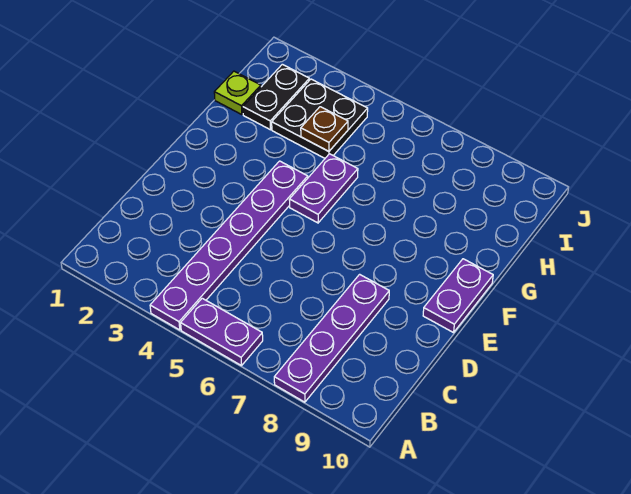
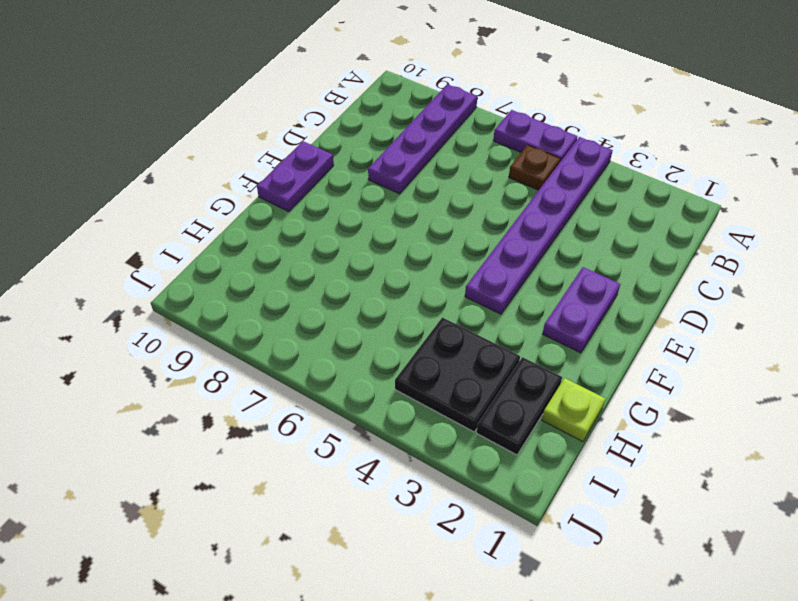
purple 1x2 plate [289,154,358,223] -> purple 1x2 plate moved to [543,267,620,353]
brown 1x1 plate [301,107,348,151] -> brown 1x1 plate moved to [509,145,560,190]

